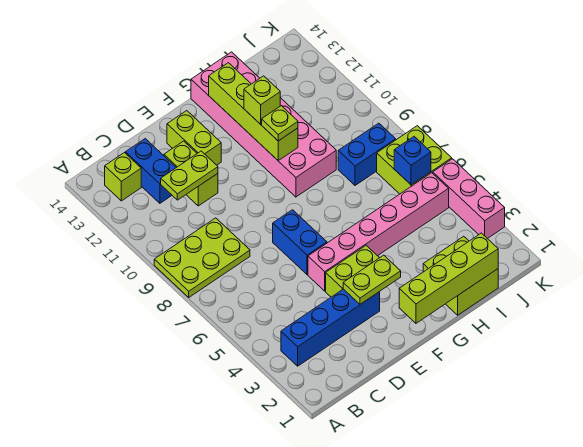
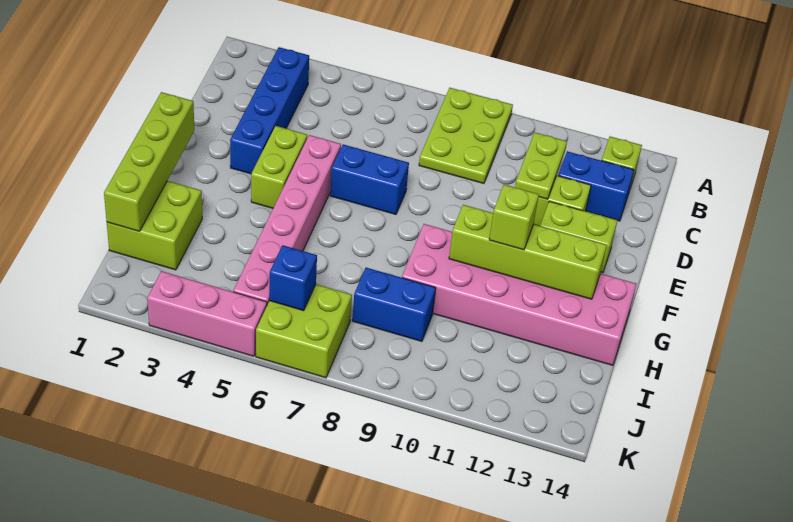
lime 1x2 plate [343,255,401,304] -> none
lime 1x1 plate [262,106,298,141] -> none
blue 1x2 brick [338,123,396,185] -> blue 1x2 brick turned to [352,268,436,341]

